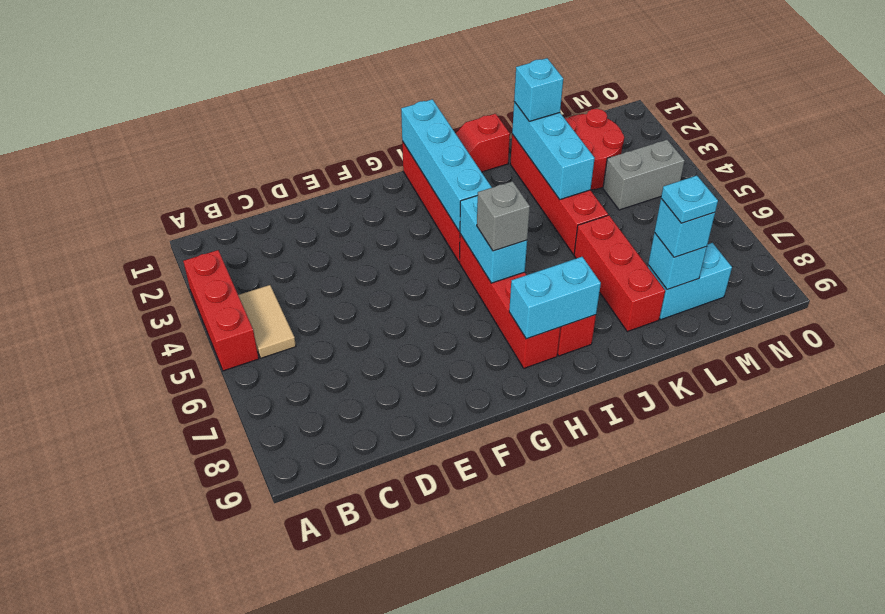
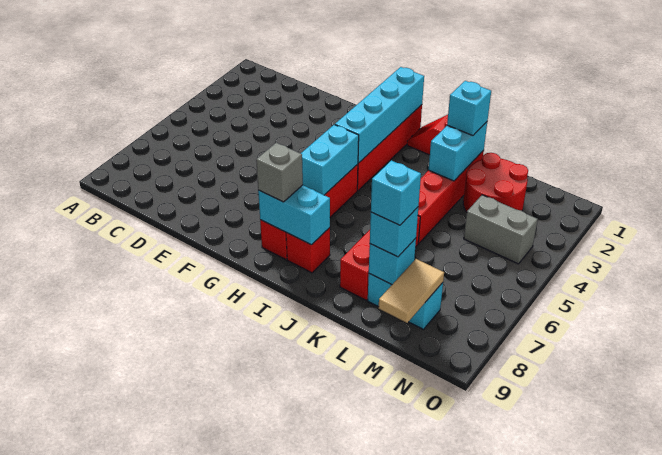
red 1x3 brick [183,250,259,371] -> none
tan 1x2 tile [238,285,296,358] -> tan 1x2 tile moved to [379,259,444,323]
grey 1x1 brick [477,181,530,251] -> grey 1x1 brick moved to [256,143,303,202]
cyan 1x3 brick [512,102,595,199] -> cyan 1x2 brick [429,122,487,181]
cyan 1x1 plate [661,176,718,223] -> cyan 1x1 brick [371,160,421,225]

